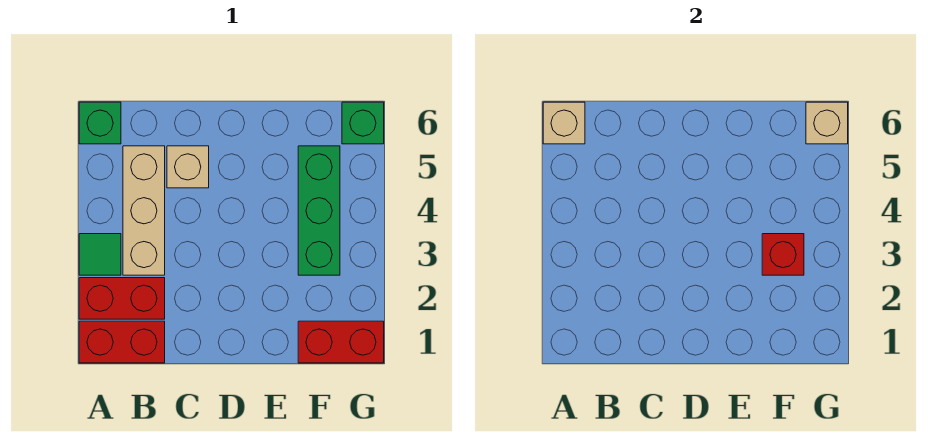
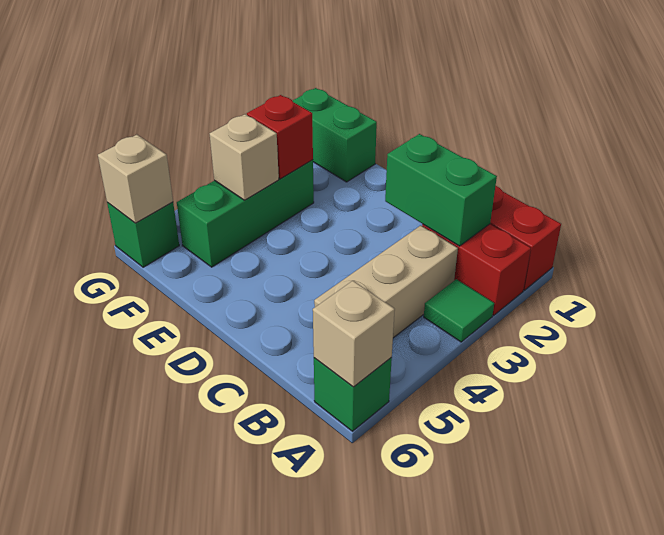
none -> green 1x2 brick [385,134,497,246]
tan 1x1 brick [167,146,209,188] -> tan 1x1 brick moved to [210,114,279,200]
red 1x2 brick [298,321,384,363] -> green 1x2 brick [293,88,377,182]

